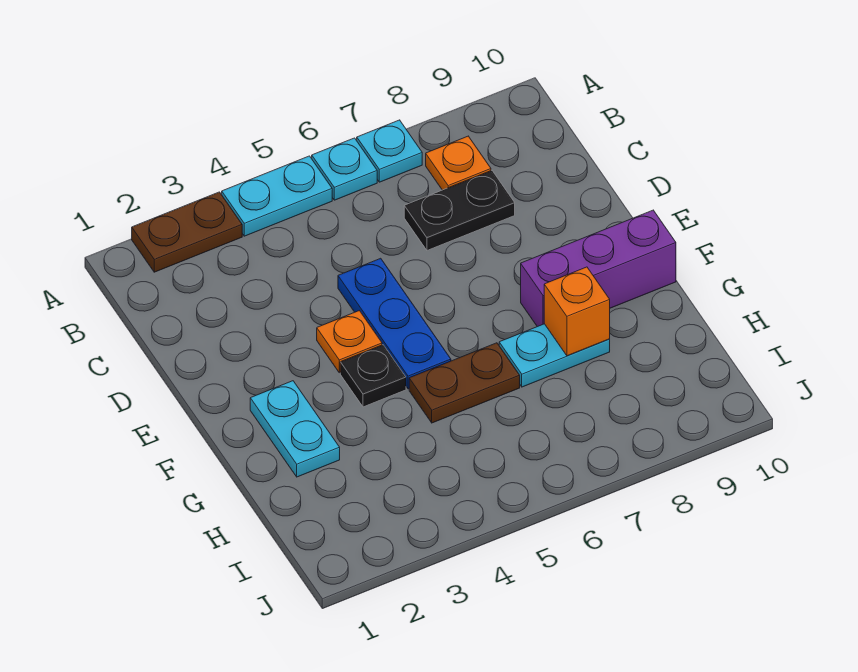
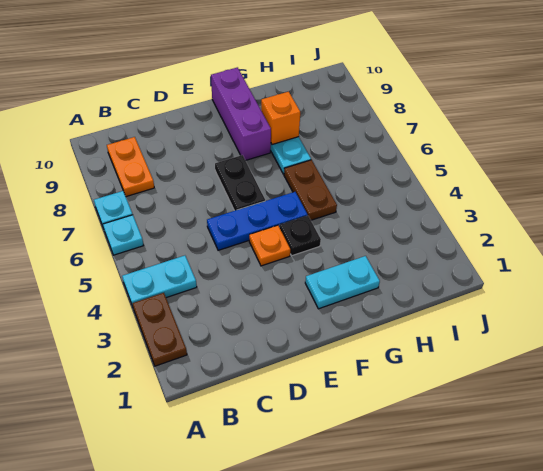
cyan 1x2 plate [222,156,332,236] -> cyan 1x2 plate turned to [122,256,197,306]
orange 1x1 plate [426,136,491,190] -> orange 1x2 plate [107,137,154,197]
black 1x2 plate [404,170,515,250] -> black 1x2 plate moved to [215,155,265,211]

